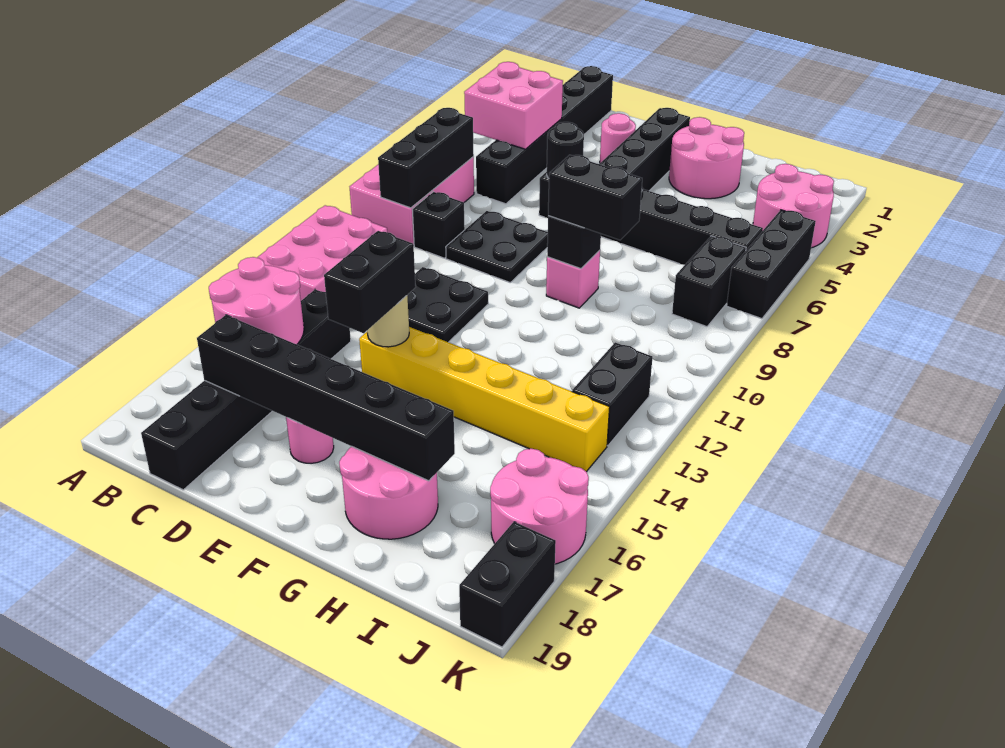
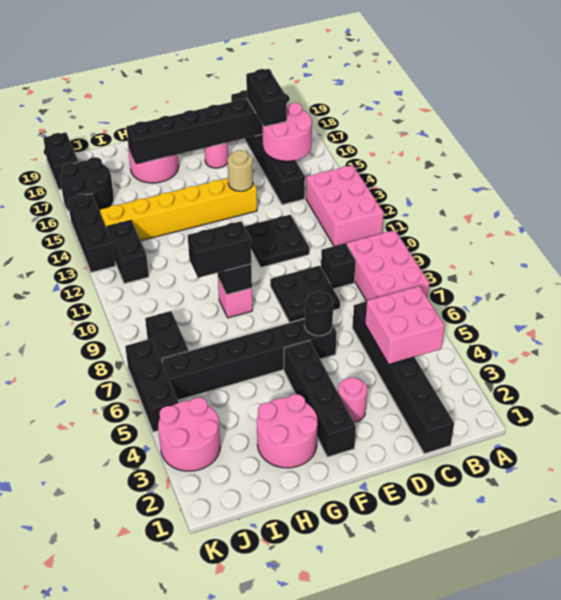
black 1x3 brick [378,108,474,208] -> black 1x3 brick moved to [68,194,115,272]
black 1x2 brick [324,231,416,333] -> black 1x2 brick moved to [246,69,287,127]
pink 2x2 round brick [490,449,589,564] -> black 2x2 round brick [60,157,114,212]

